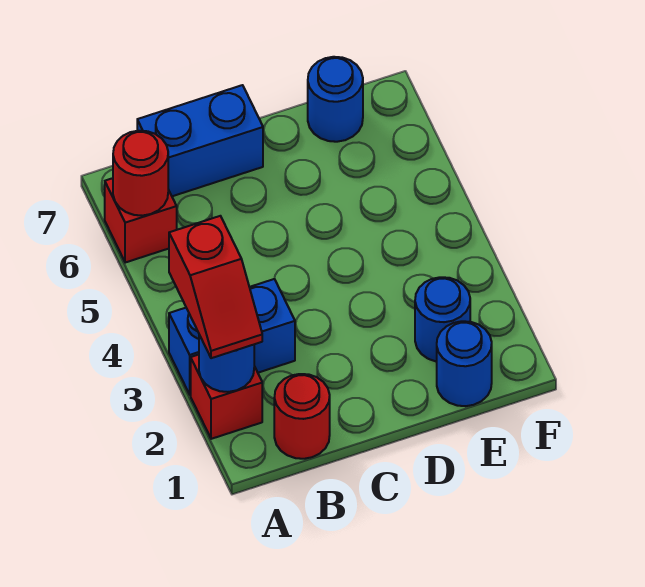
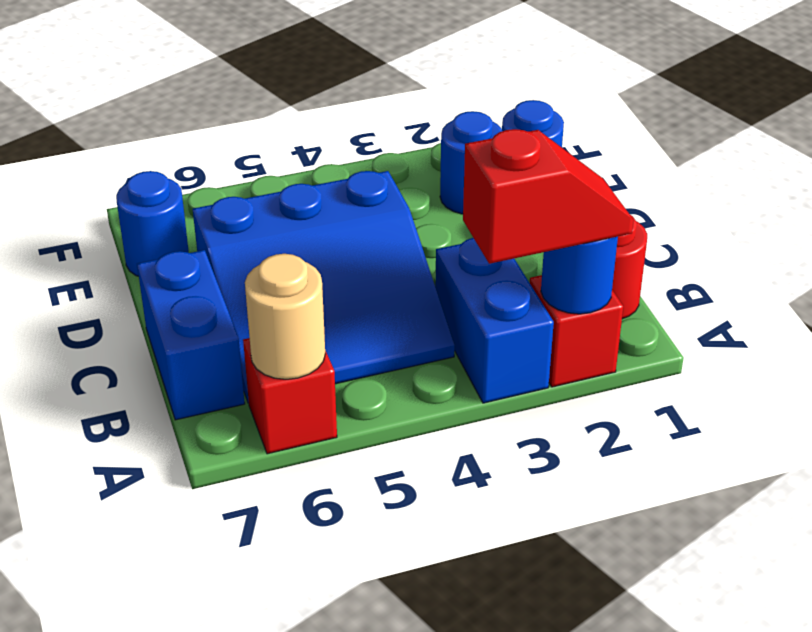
red 1x1 round brick [113,131,168,216] -> tan 1x1 round brick [245,254,325,379]
none -> blue 3x3 slope [193,171,455,403]

